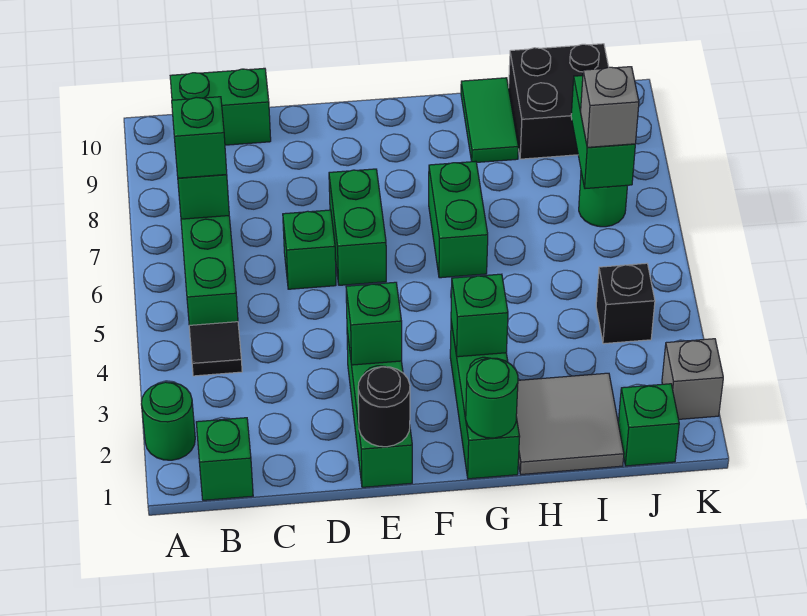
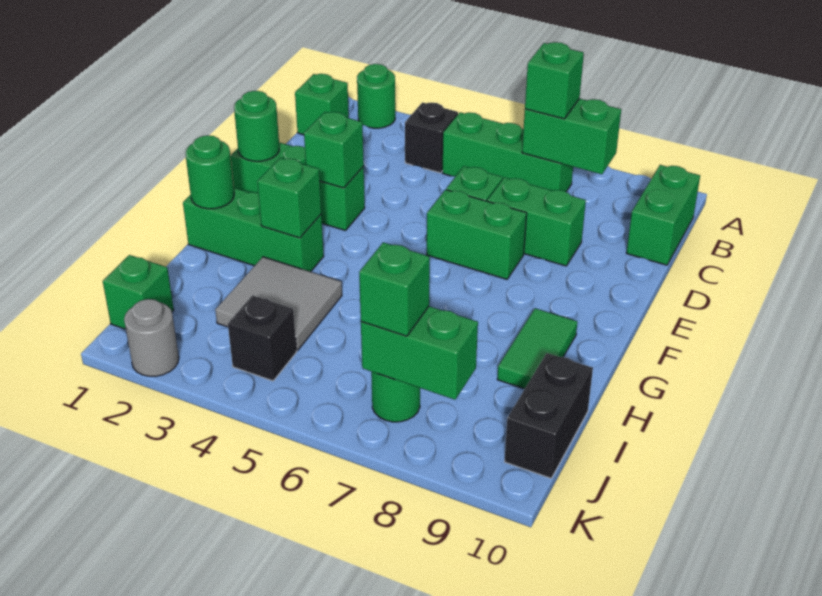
black 1x1 tile [189,322,242,376] -> black 1x1 brick [405,102,458,173]
black 1x1 round brick [358,367,410,447] -> green 1x1 round brick [234,91,279,161]
green 1x2 brick [429,161,488,278] -> green 1x2 brick moved to [487,177,586,266]
grey 2x2 tile [516,373,624,474] -> grey 2x2 tile moved to [215,257,342,351]
green 1x2 tile [461,78,518,162] -> green 1x2 tile turned to [497,308,577,389]
black 2x2 brick [509,44,609,159] -> black 1x2 brick [505,353,593,478]
grey 1x1 brick [581,67,639,147] -> green 1x1 brick [359,242,430,336]
grey 1x1 brick [662,339,723,419] -> grey 1x1 round brick [124,299,179,376]

